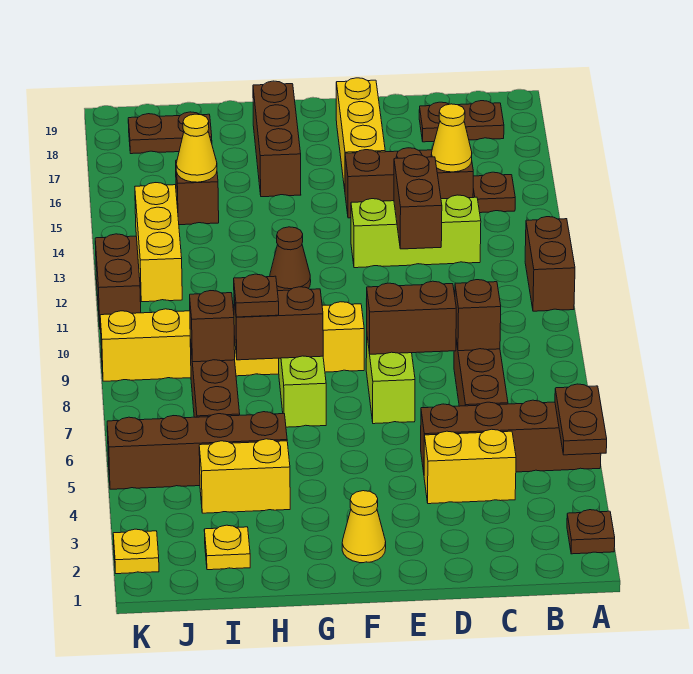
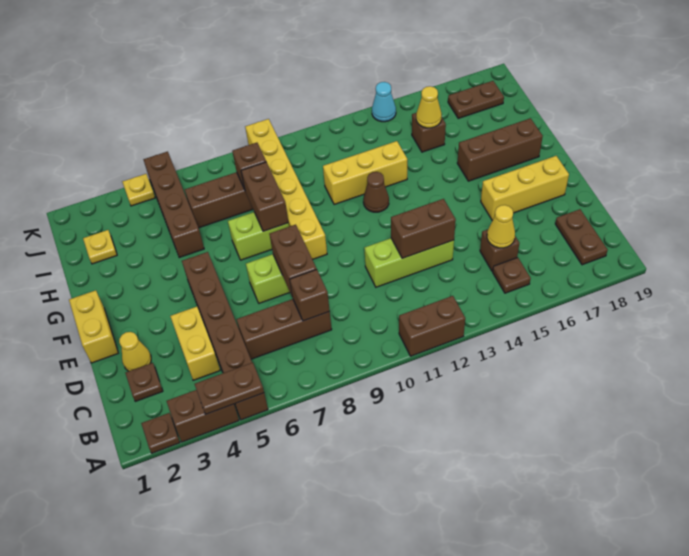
brown 1x4 brick [421,400,601,472] -> brown 1x6 brick [182,252,268,420]
lime 1x3 brick [351,195,481,268] -> lime 1x3 brick turned to [364,238,454,287]
brown 1x3 brick [345,148,473,218] -> brown 1x1 brick [480,229,519,271]
yellow 1x1 cone [342,491,386,563] -> yellow 1x1 cone moved to [119,332,151,371]
yellow 1x2 brick [199,439,290,513] -> yellow 1x2 brick moved to [69,290,118,363]
brown 1x1 plate [234,274,279,317] -> brown 1x1 plate moved to [126,363,163,401]
brown 1x2 plate [128,112,212,154] -> brown 1x2 plate turned to [448,81,504,118]
yellow 1x3 brick [135,183,182,302] -> yellow 1x3 brick moved to [323,141,407,205]
yellow 1x1 plate [113,529,159,574] -> yellow 1x1 plate moved to [122,174,155,206]
brown 1x2 brick [95,234,141,329] -> brown 1x2 brick moved to [167,390,239,442]
none -> cyan 1x1 cone [372,82,396,122]

